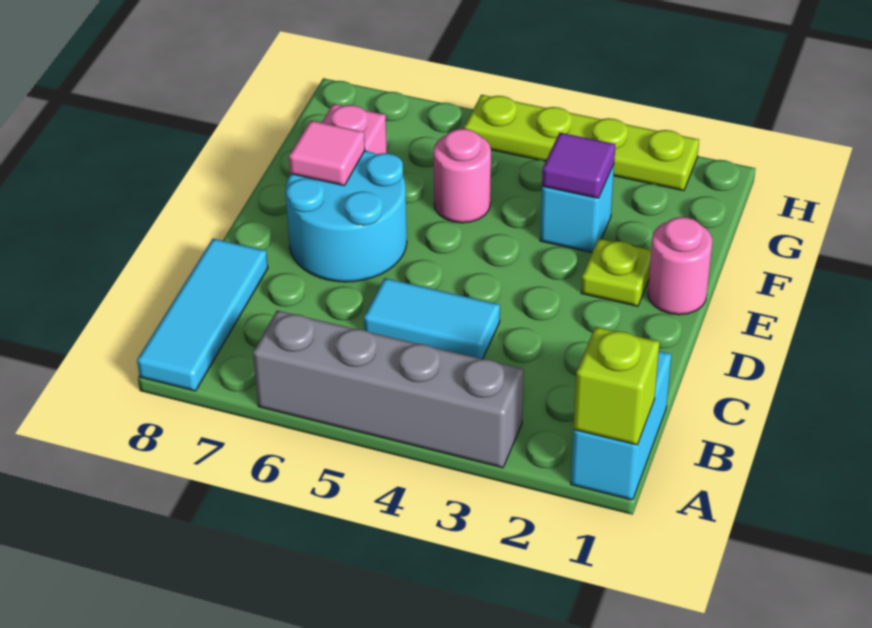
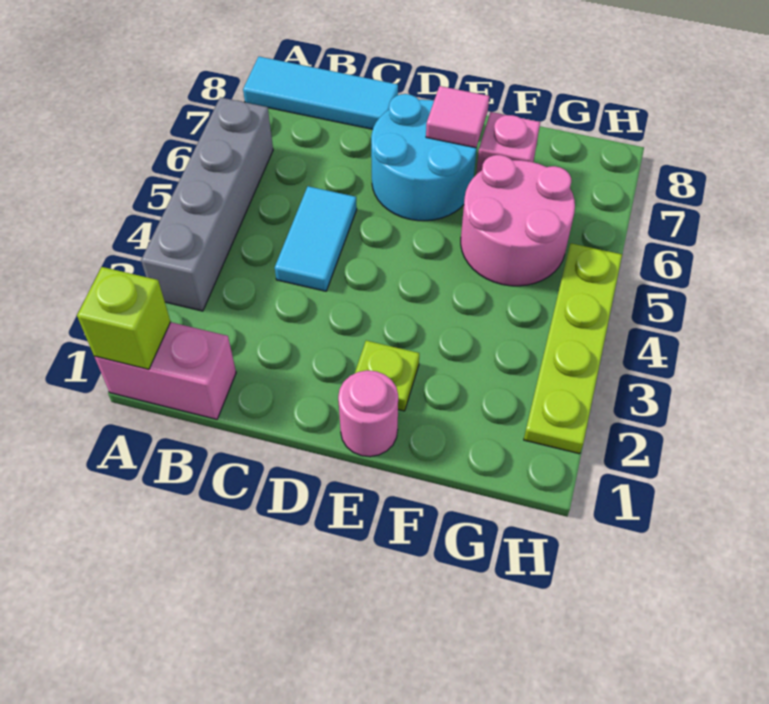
cyan 1x2 brick [571,351,671,500] -> pink 1x2 brick [95,322,236,419]
cyan 1x1 brick [540,164,614,253] -> none
purple 1x1 tile [542,133,615,198] -> none
pink 1x1 round brick [434,129,491,223] -> pink 2x2 round brick [461,155,575,286]

